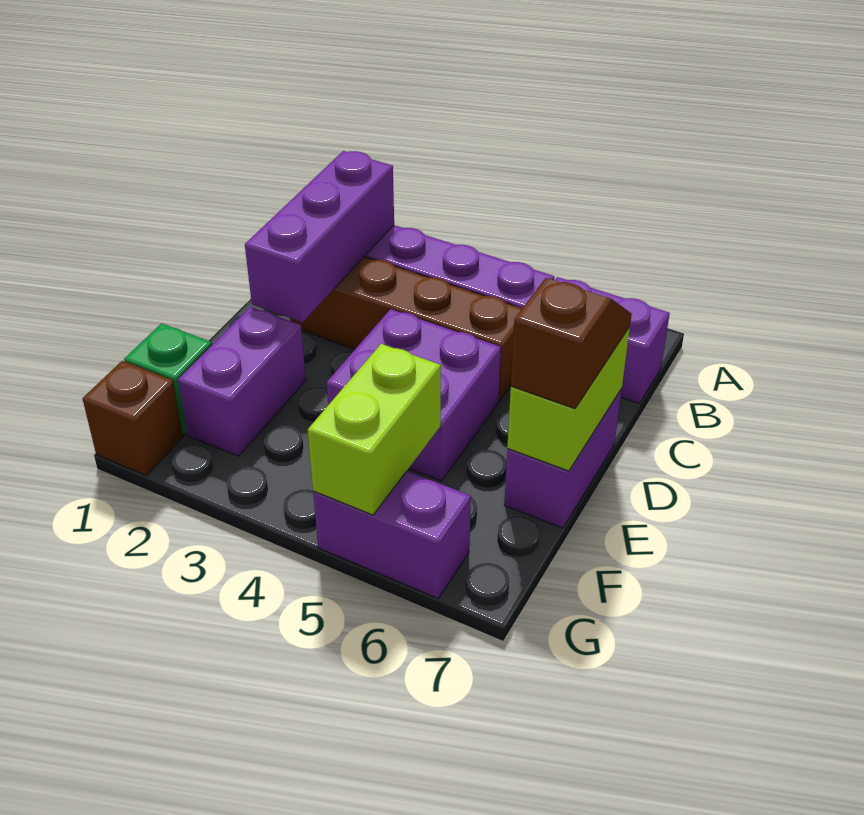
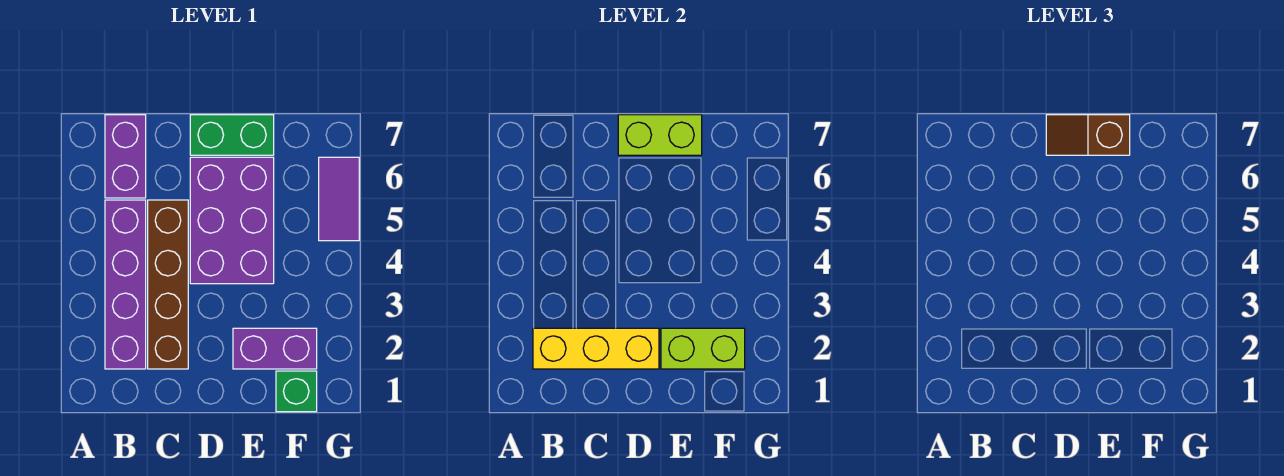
purple 1x3 brick [245,151,394,322] -> yellow 1x3 brick [533,328,659,369]
purple 2x2 brick [327,309,501,481] -> purple 2x3 brick [190,157,274,284]
purple 1x2 brick [504,388,622,528] -> green 1x2 brick [190,115,274,155]
lime 1x2 brick [308,344,441,515] -> lime 1x2 brick moved to [661,328,745,369]
brown 1x1 brick [82,361,183,475] -> none
purple 1x2 brick [313,471,471,598] -> purple 1x2 tile [319,157,359,241]

